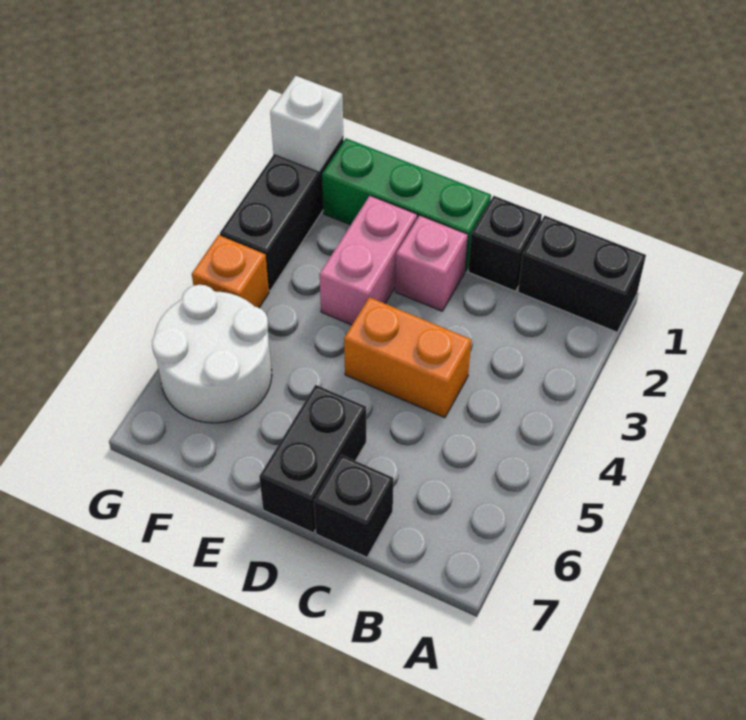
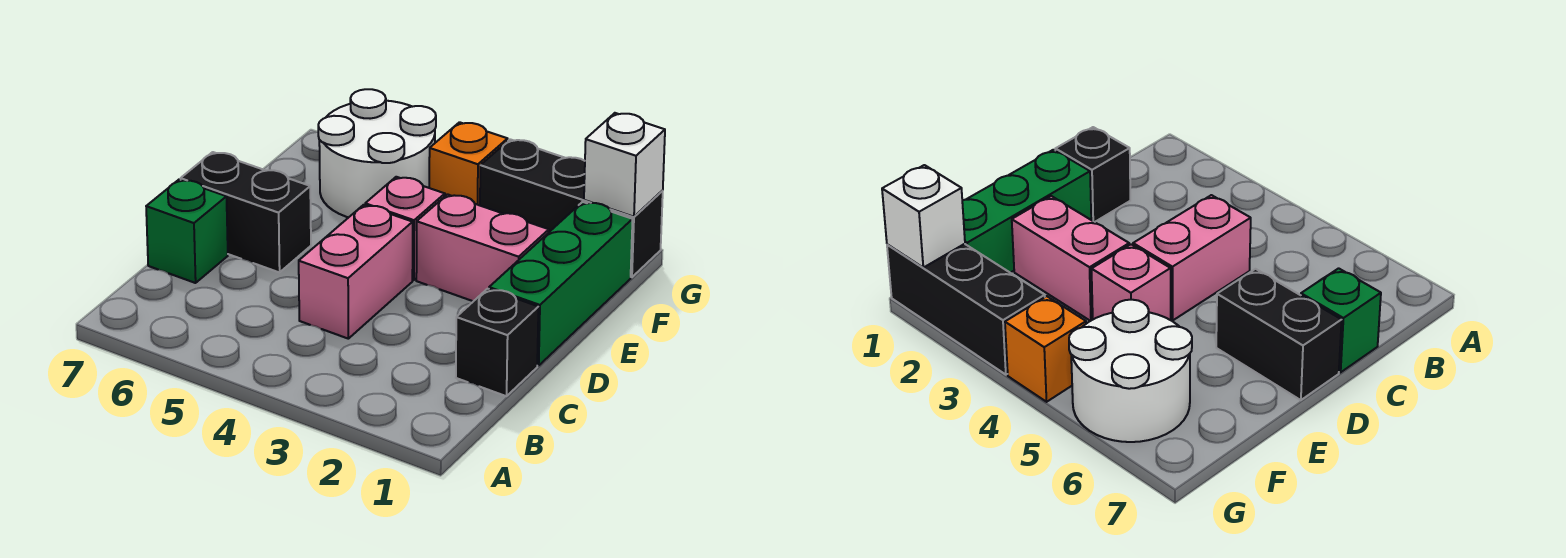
black 1x2 brick [518,216,646,332] -> none
orange 1x2 brick [344,297,471,418] -> pink 1x2 brick [299,205,413,339]
black 1x1 brick [314,455,393,557] -> green 1x1 brick [146,180,228,283]
pink 1x1 brick [395,215,468,311] -> pink 1x1 brick moved to [365,177,445,280]

